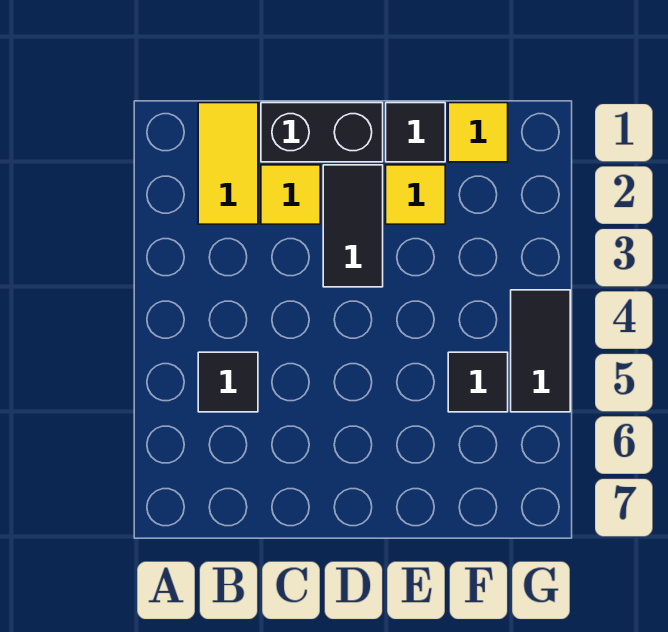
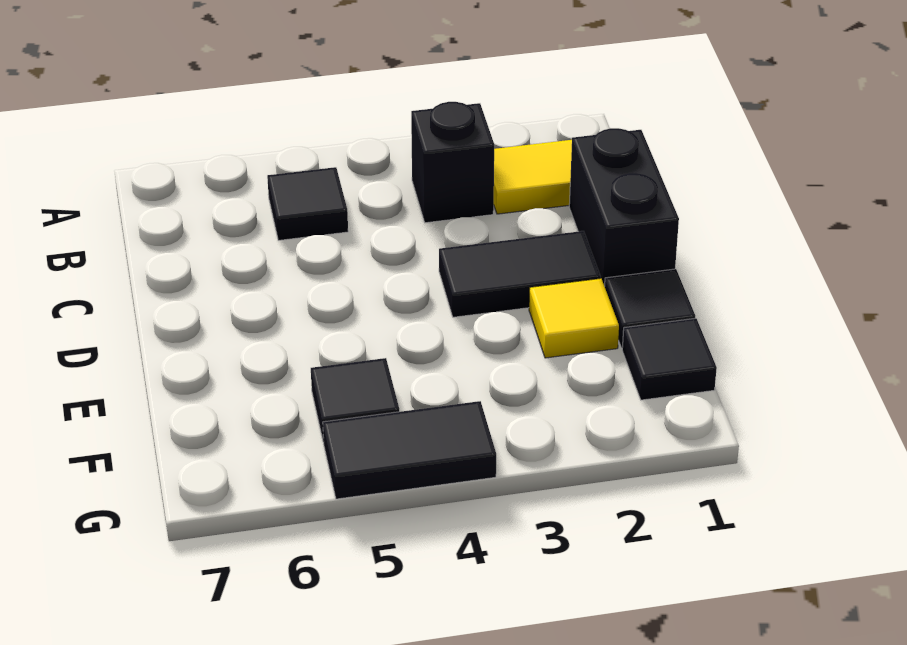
none -> black 1x1 brick [411,102,494,223]
yellow 1x1 tile [261,165,320,224] -> none
yellow 1x1 tile [448,103,508,162] -> black 1x1 tile [622,318,717,400]

